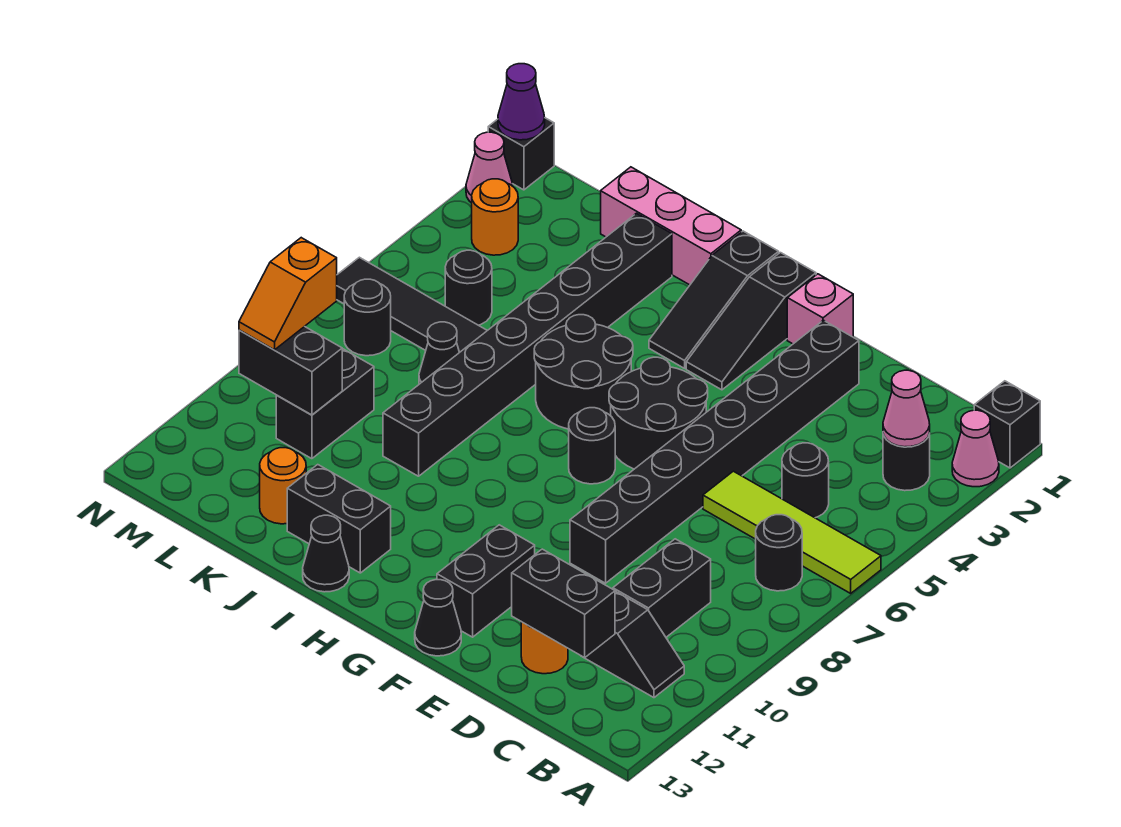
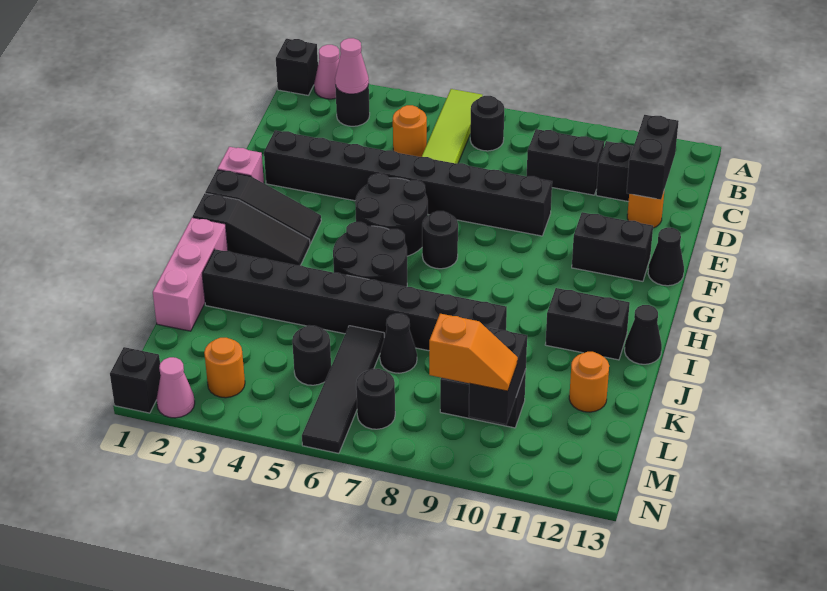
black 1x1 round brick [782,443,829,518] -> orange 1x1 round brick [393,105,427,157]
black 1x2 brick [287,465,391,573] -> black 1x2 brick turned to [545,288,630,360]
purple 1x1 cone [498,64,545,140] -> none

